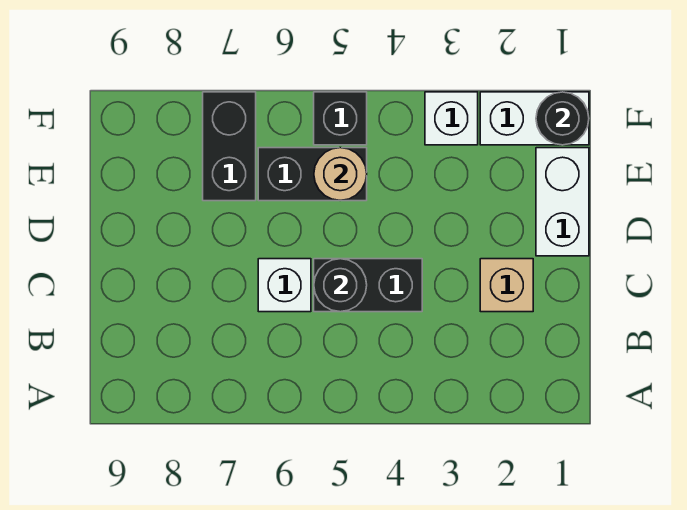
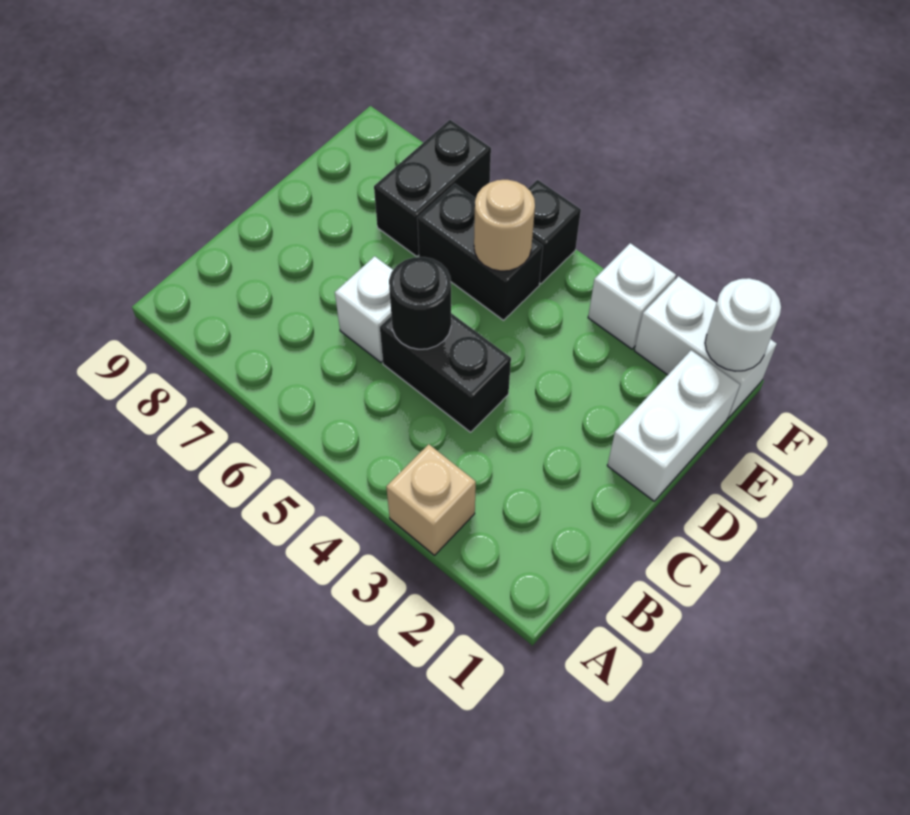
tan 1x1 brick [480,259,533,312] -> tan 1x1 brick moved to [386,444,476,555]
black 1x1 round brick [536,92,589,145] -> white 1x1 round brick [705,278,781,371]

